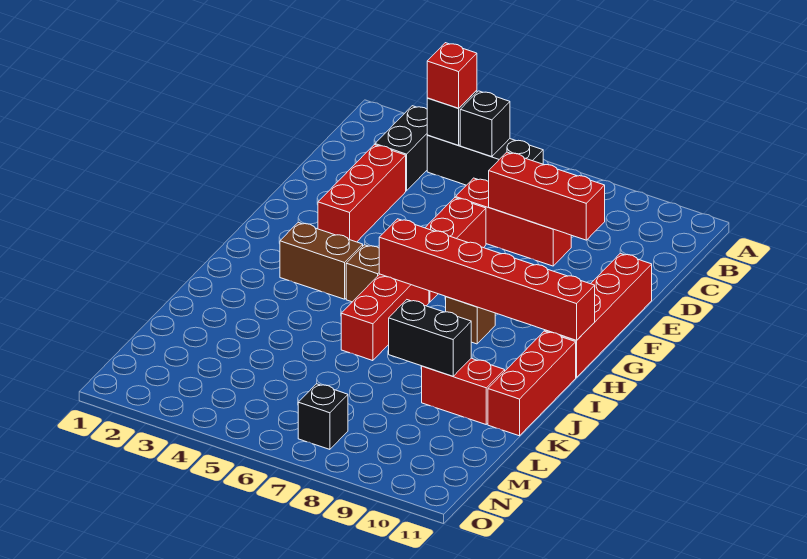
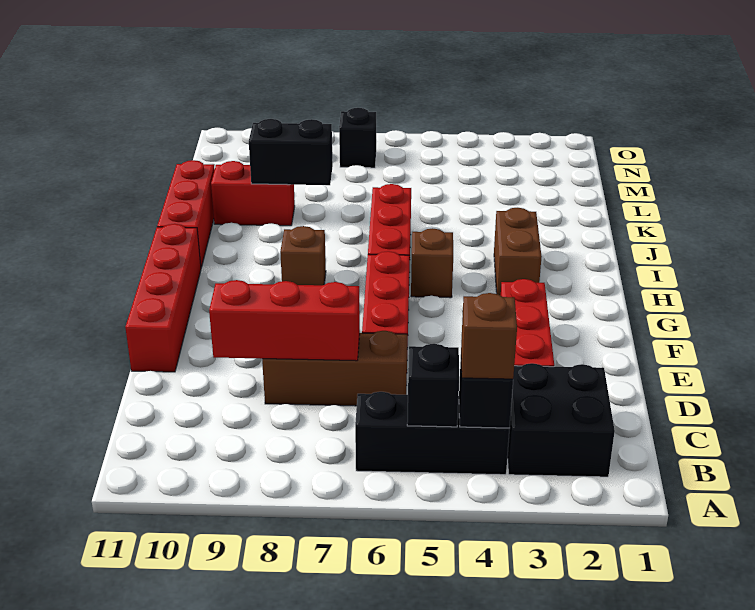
black 1x2 brick [375,106,427,191] -> black 2x2 brick [507,363,615,477]
red 1x1 brick [427,43,477,108] -> brown 1x1 brick [461,293,517,379]
red 1x3 brick [455,178,571,266] -> brown 1x3 brick [262,331,407,406]
brown 1x2 brick [280,222,363,299] -> brown 1x2 brick turned to [494,208,542,296]
red 1x6 brick [379,219,595,340] -> none

